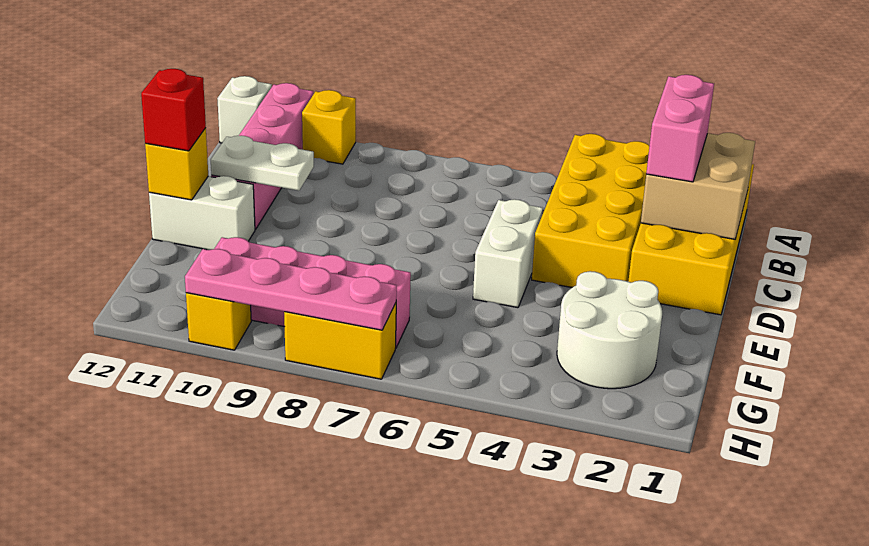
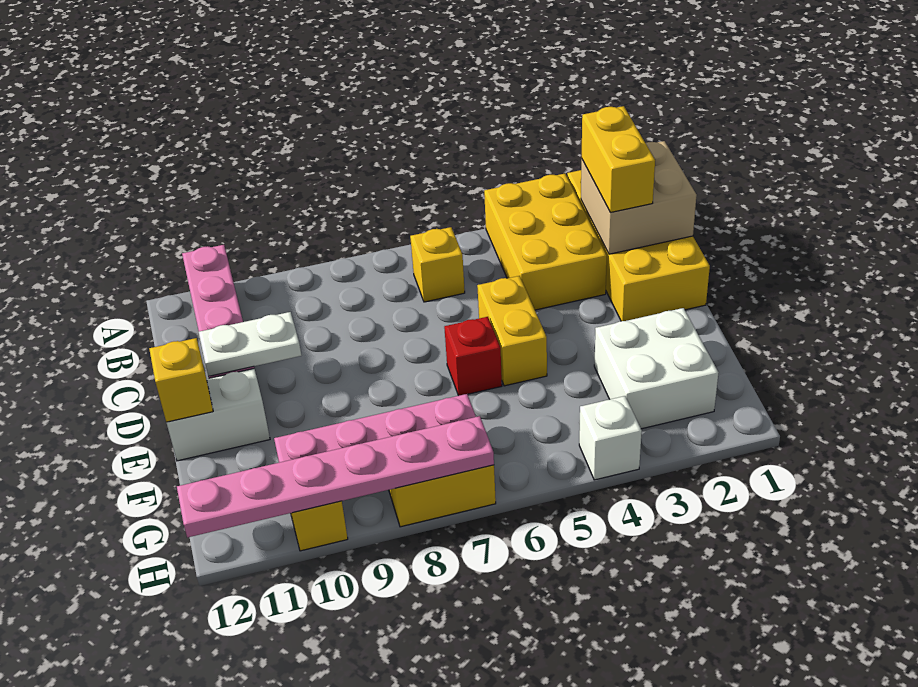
yellow 2x4 brick [532,134,650,287] -> yellow 2x3 brick [484,174,607,310]
yellow 1x1 brick [302,90,356,164] -> yellow 1x1 brick moved to [410,227,465,302]
white 1x1 brick [217,76,272,143] -> white 1x1 brick moved to [579,396,642,480]
pink 1x2 brick [646,75,714,182] -> yellow 1x2 brick [582,106,655,212]
white 1x2 brick [473,199,543,308] -> yellow 1x2 brick [477,276,547,386]
red 1x1 brick [141,69,206,151] -> red 1x1 brick moved to [444,317,502,396]
white 2x2 round brick [557,271,662,389] -> white 2x2 brick [594,308,719,429]
pink 1x4 plate [185,249,397,330] -> pink 1x6 plate [177,416,494,537]

